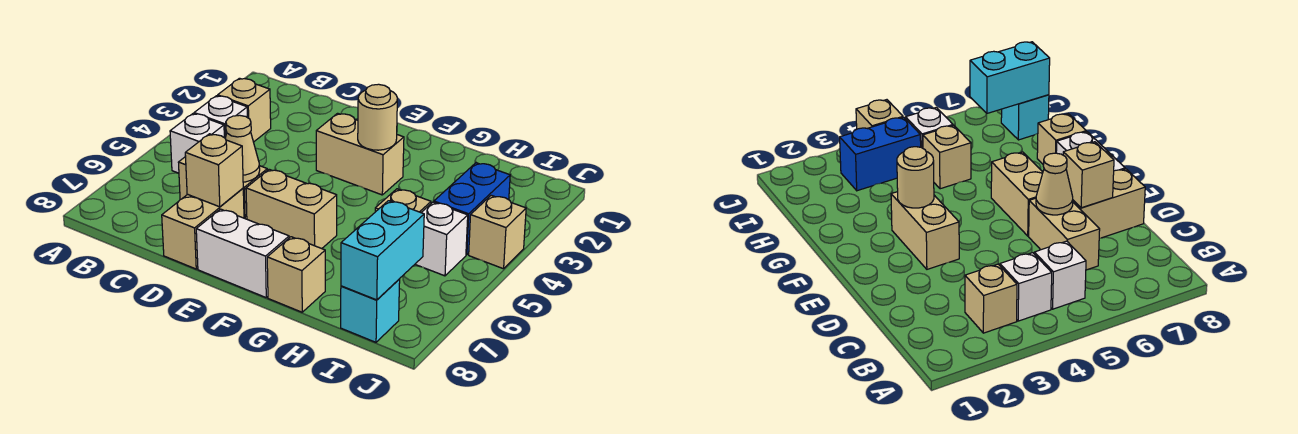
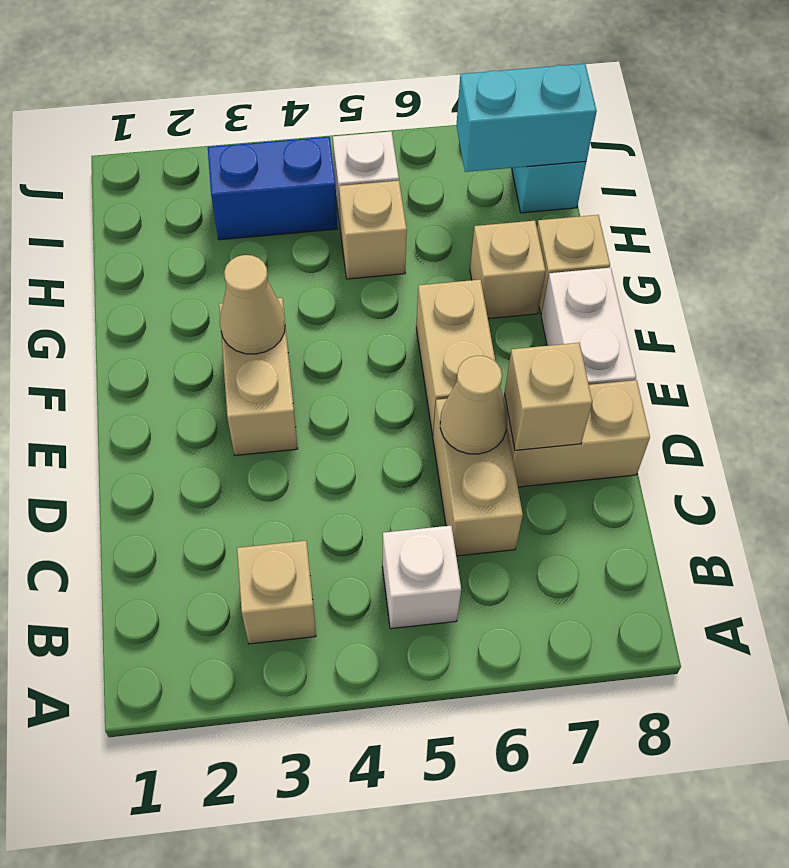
white 1x1 brick [194,96,248,138] -> none
tan 1x1 round brick [358,84,397,150] -> tan 1x1 cone [220,255,285,354]
tan 1x1 brick [469,195,526,269] -> tan 1x1 brick moved to [470,221,545,319]

